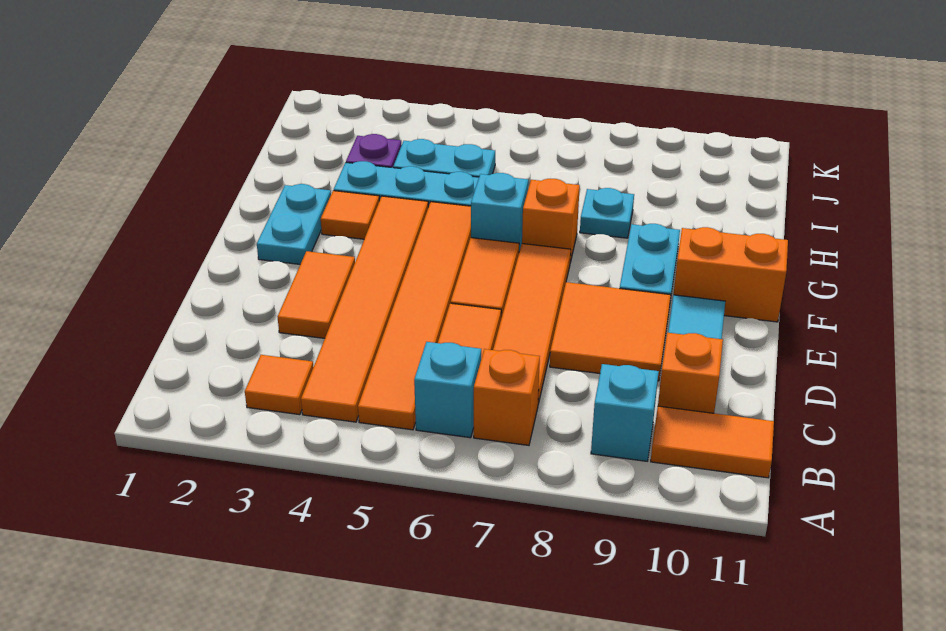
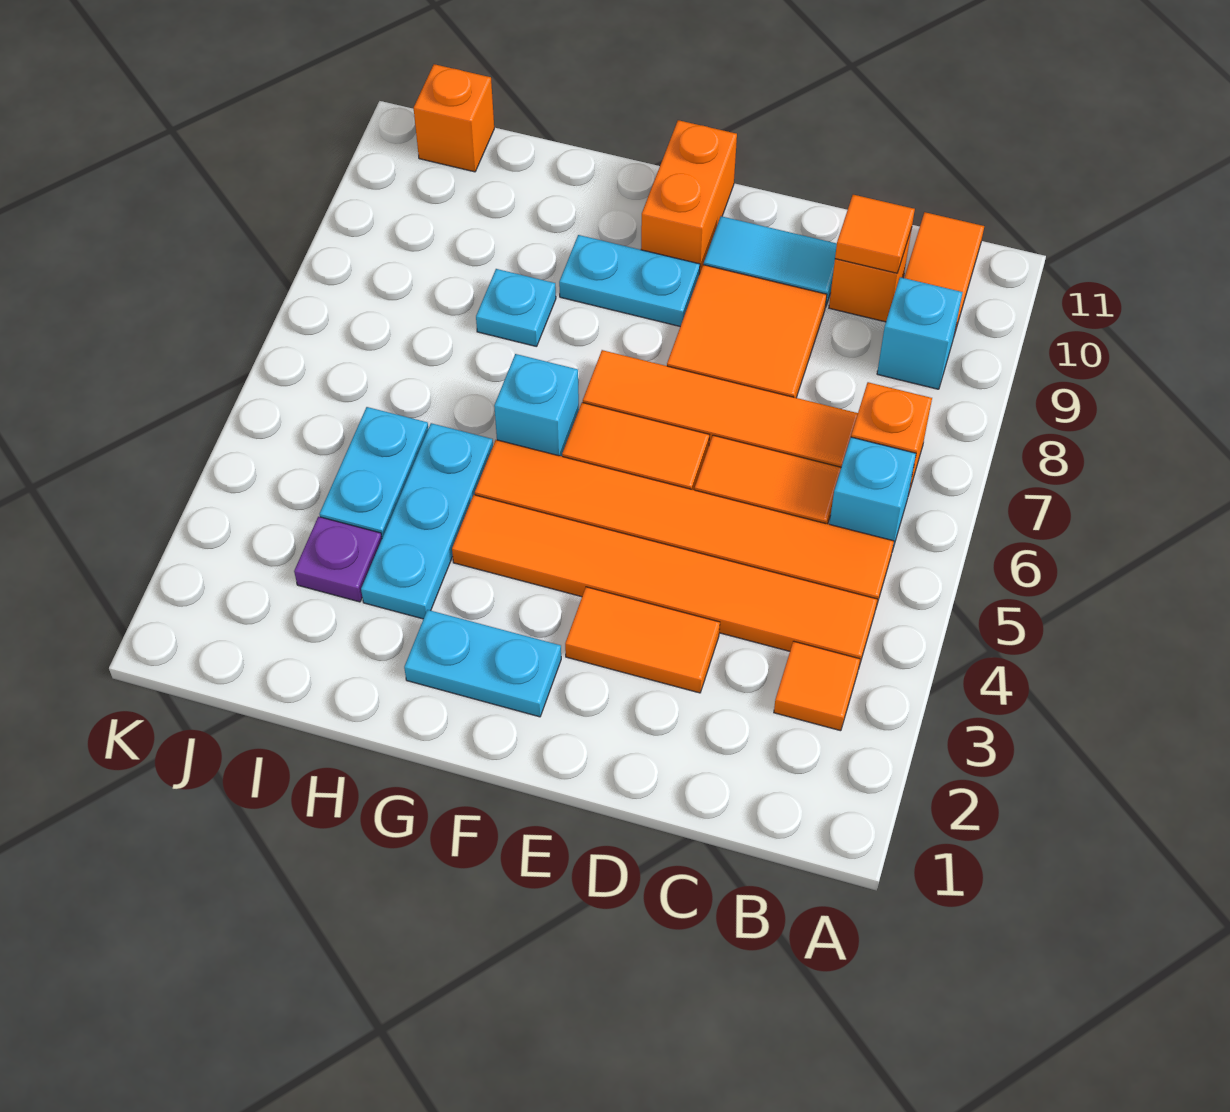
orange 1x1 tile [321,191,379,239] -> orange 1x1 tile moved to [835,195,915,273]
orange 1x1 brick [522,179,580,262] -> orange 1x1 brick moved to [414,64,494,172]

